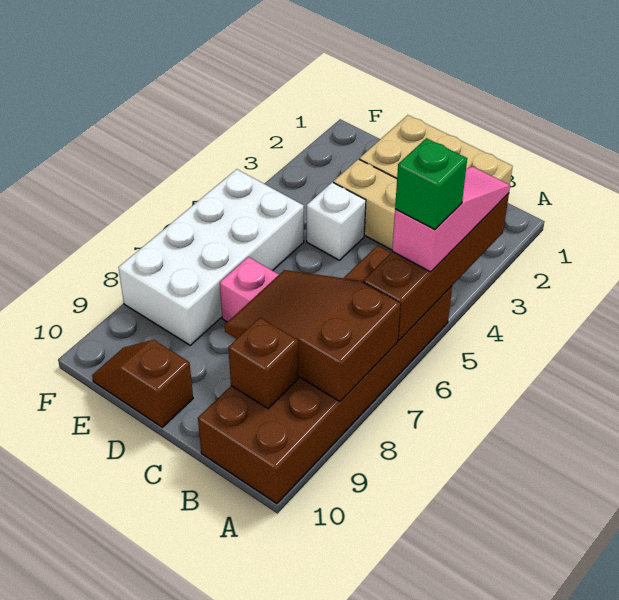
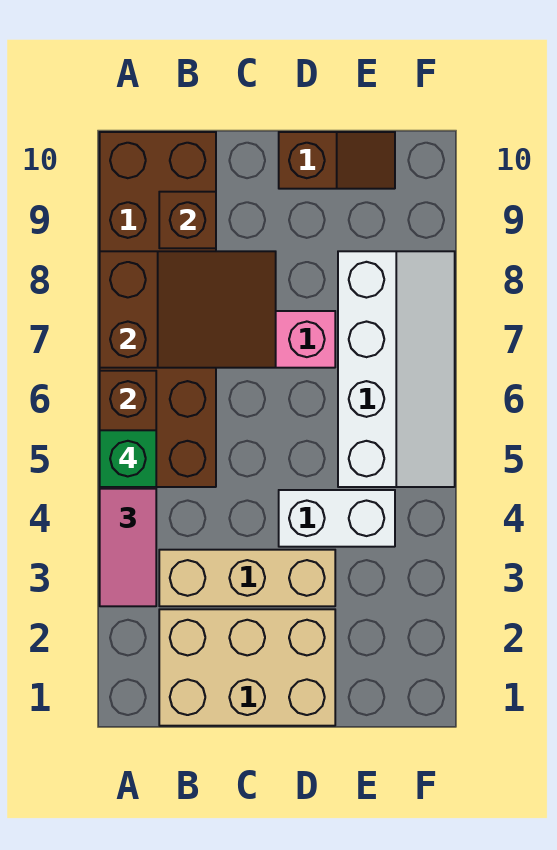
white 1x1 brick [307,182,366,260] -> white 1x2 brick [279,490,395,547]
white 2x4 brick [118,169,304,345] -> white 2x4 slope [338,251,455,487]

